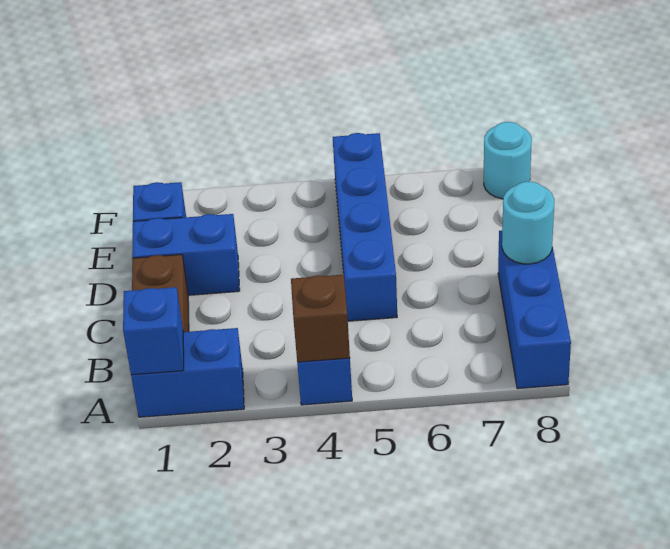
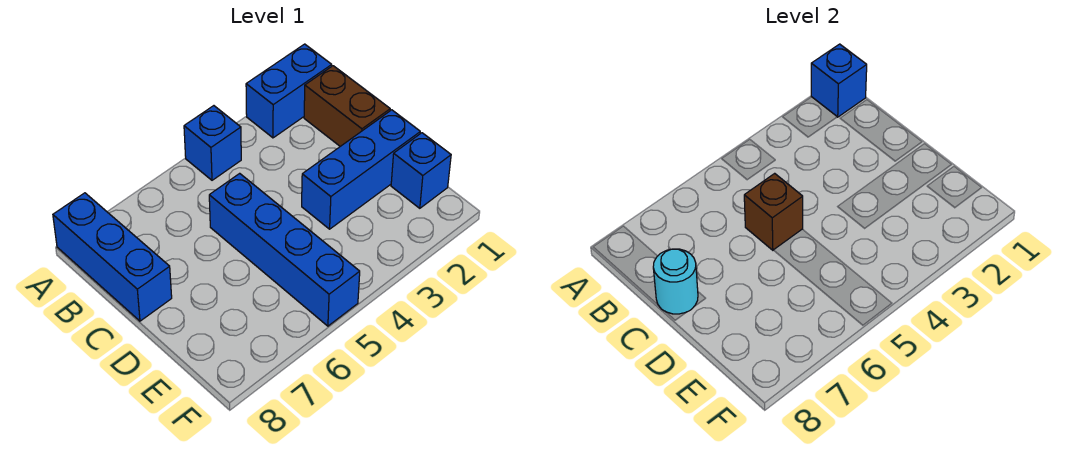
brown 1x1 brick [291,275,350,362] -> brown 1x1 brick moved to [744,173,803,250]
blue 1x2 brick [132,214,240,295] -> blue 1x3 brick [302,110,420,229]
cyan 1x1 round brick [484,122,532,199] -> none

